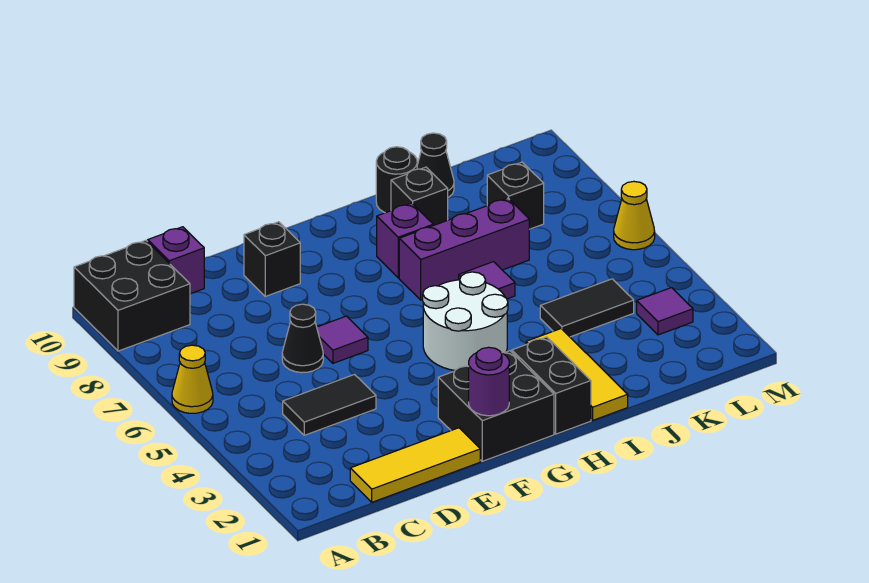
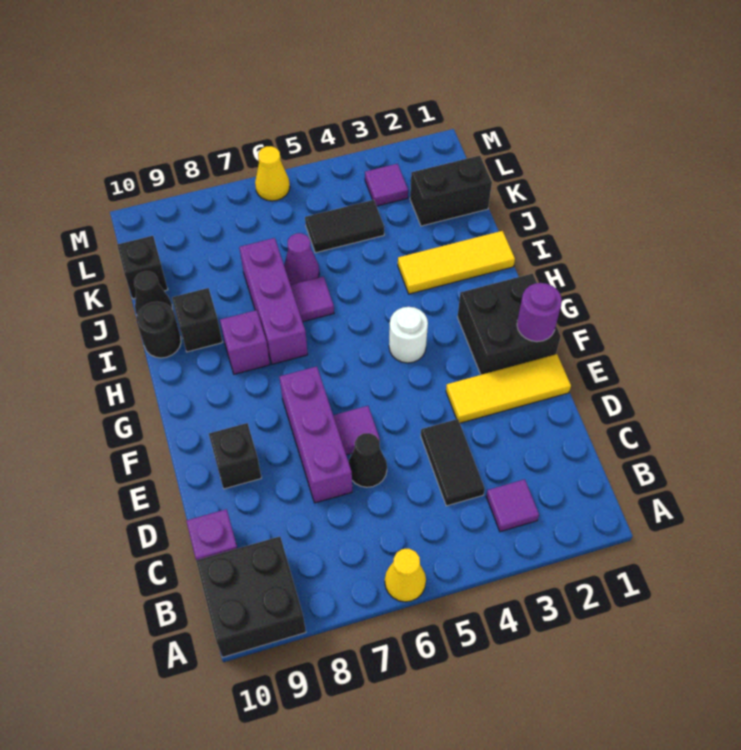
none -> purple 1x1 tile [486,479,539,532]
yellow 1x3 tile [350,428,480,502] -> yellow 1x3 tile turned to [446,354,571,423]
none -> purple 1x3 brick [280,366,352,503]
white 2x2 round brick [423,272,508,370] -> white 1x1 round brick [389,307,428,363]
black 1x2 brick [512,337,591,434] -> black 1x2 brick moved to [410,156,492,226]
black 1x2 tile [540,279,634,337] -> black 1x2 tile turned to [305,200,384,253]
none -> purple 1x1 cone [284,233,319,285]
black 1x1 brick [487,162,544,229] -> black 1x1 brick moved to [117,236,168,299]

